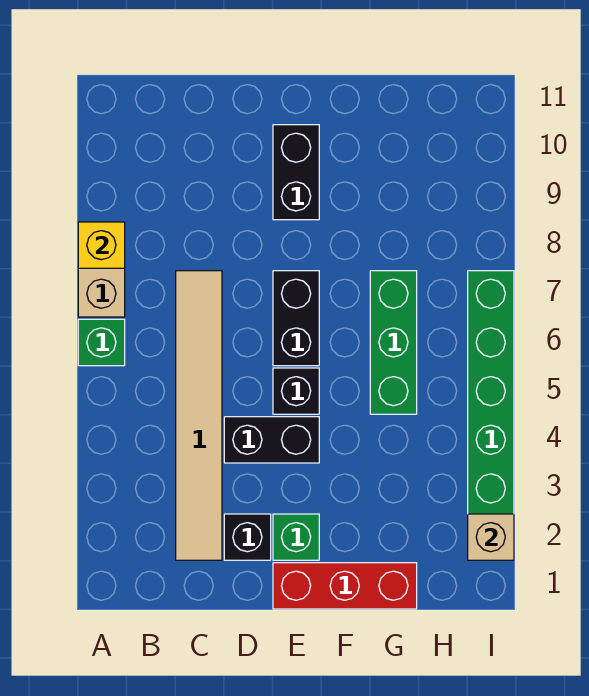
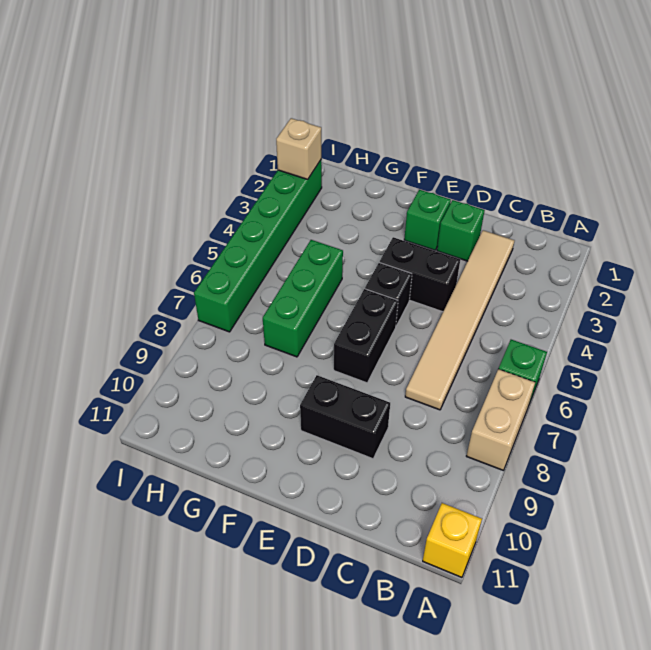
yellow 1x1 brick [78,222,125,268] -> yellow 1x1 brick moved to [423,503,482,577]
black 1x1 brick [224,514,271,560] -> green 1x1 brick [437,200,485,261]
red 1x3 brick [273,563,417,609] -> none
black 1x2 brick [273,125,319,220] -> black 1x2 brick turned to [300,375,390,459]

